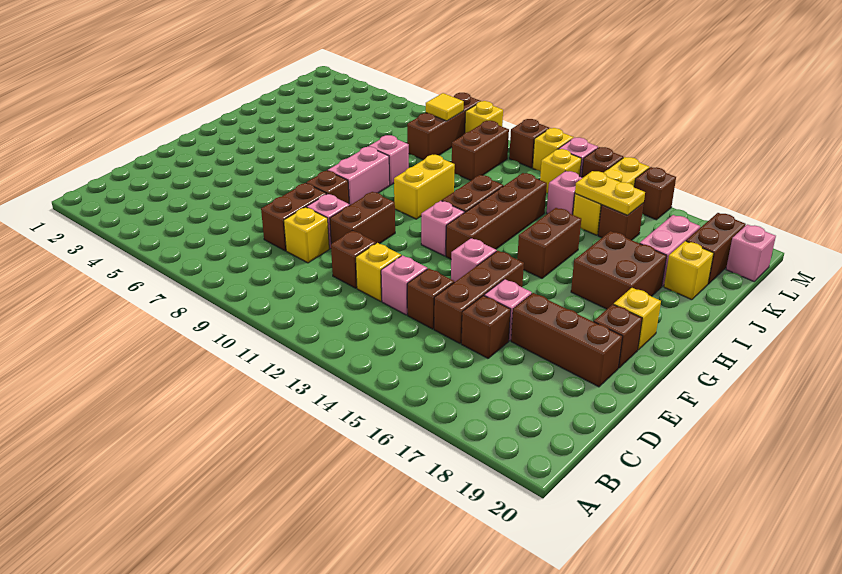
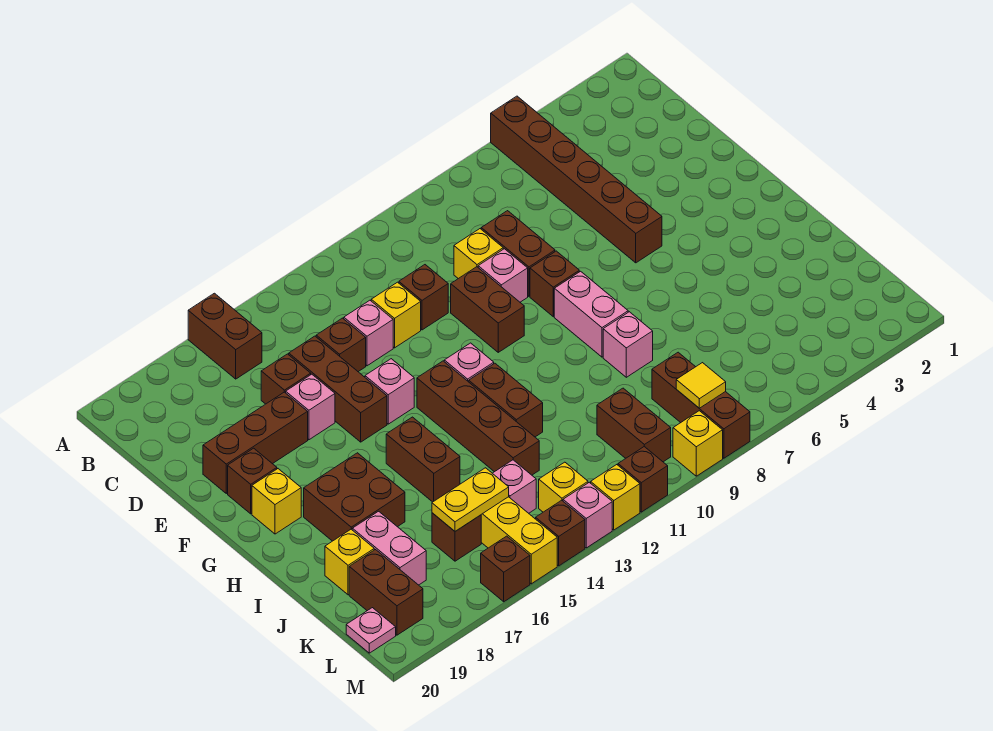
none -> brown 1x6 brick [491,96,662,263]
none -> brown 1x2 brick [188,293,262,379]
yellow 1x2 brick [394,155,455,219] -> none
pink 1x1 brick [726,224,776,281] -> pink 1x1 plate [346,608,396,653]

